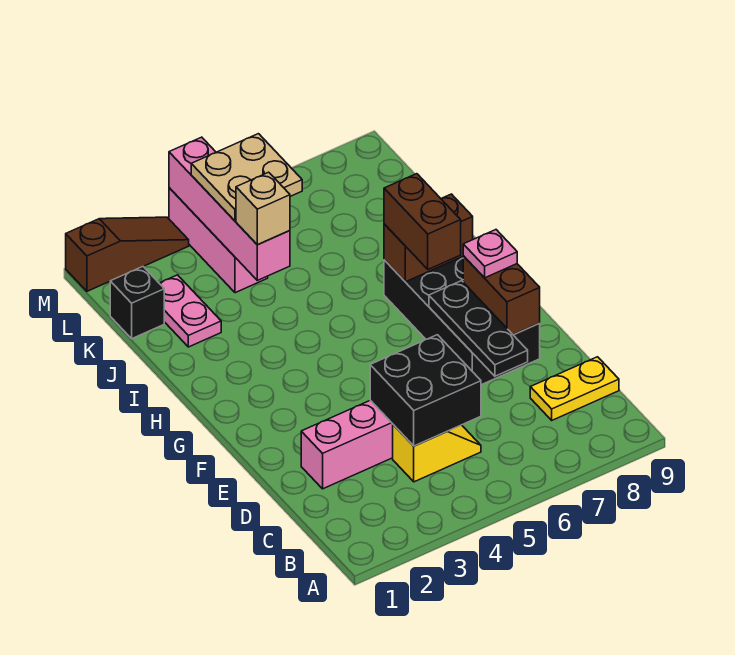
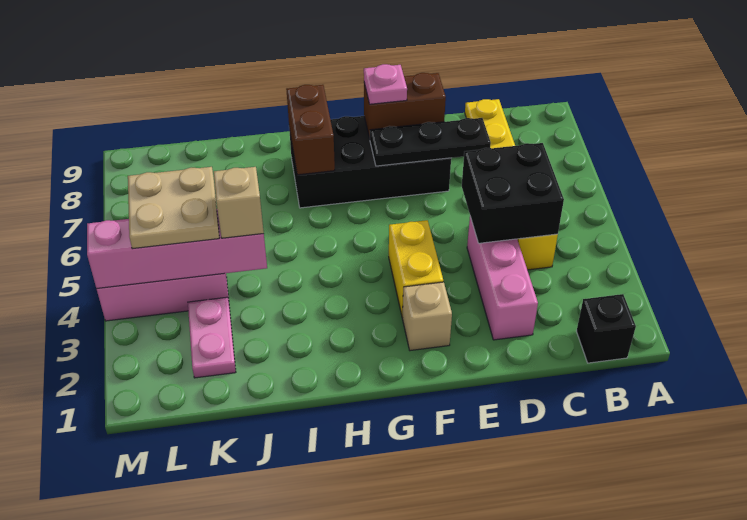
none -> tan 1x1 brick [402,282,452,351]
none -> yellow 1x2 brick [389,220,443,318]
brown 1x2 brick [384,174,461,269] -> none
pink 1x2 plate [159,275,221,347] -> pink 1x2 plate turned to [188,297,236,378]
black 1x1 brick [110,267,164,338] -> black 1x1 brick moved to [577,294,636,363]
brown 1x3 slope [66,217,189,291] -> none

